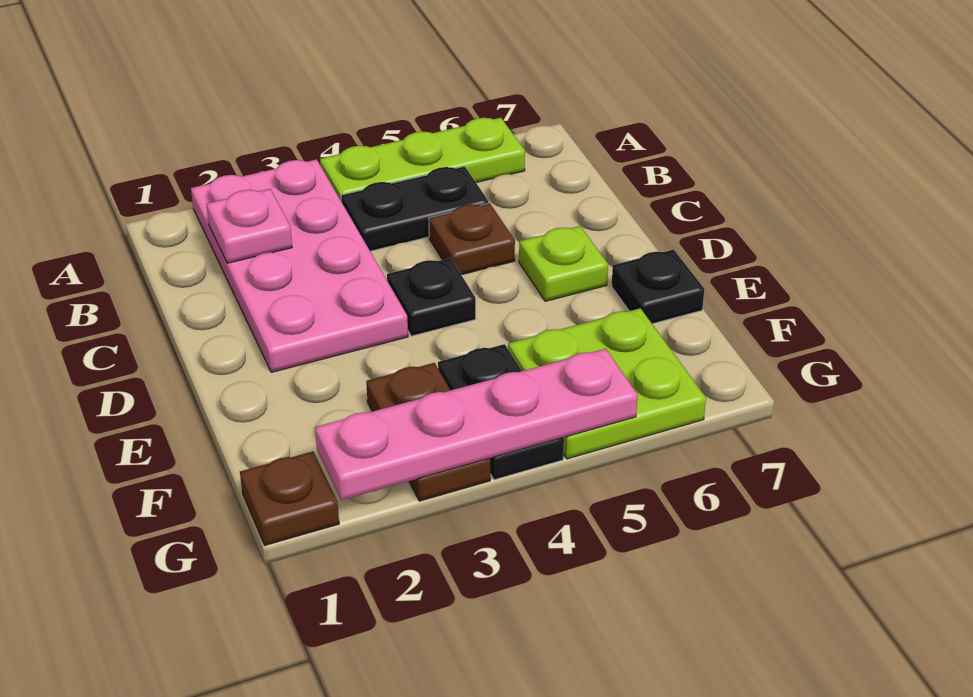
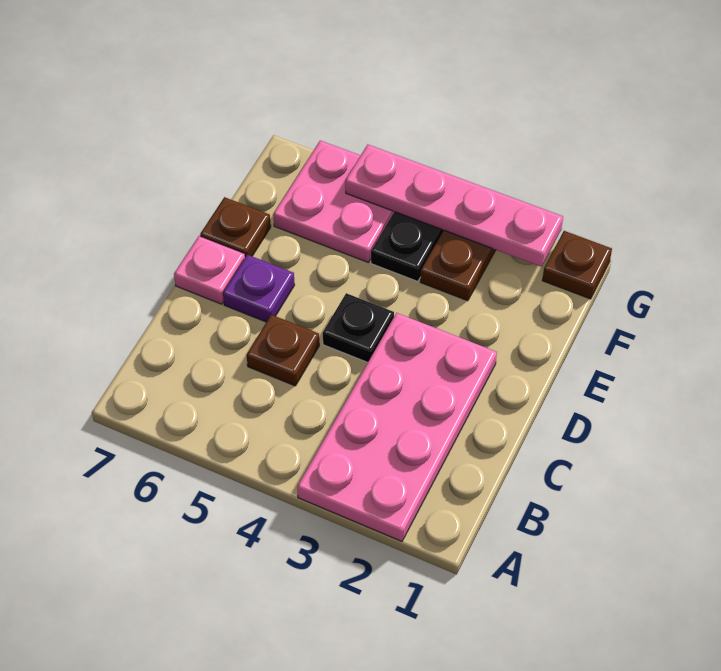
lime 1x3 plate [320,118,525,200] -> none
pink 1x1 plate [206,189,292,263] -> pink 1x1 plate moved to [174,236,245,304]
black 1x2 plate [341,166,489,251] -> none
lime 1x1 plate [519,226,608,301] -> purple 1x1 plate [223,255,294,322]
black 1x1 plate [612,250,704,324] -> brown 1x1 plate [200,197,271,257]
lime 2x2 plate [508,308,706,459] -> pink 2x2 plate [273,141,394,263]

